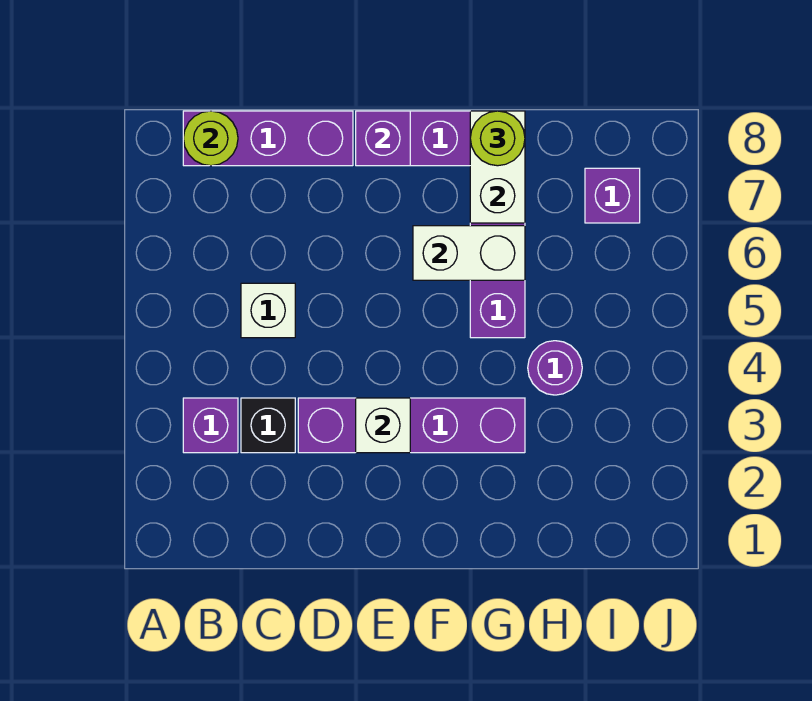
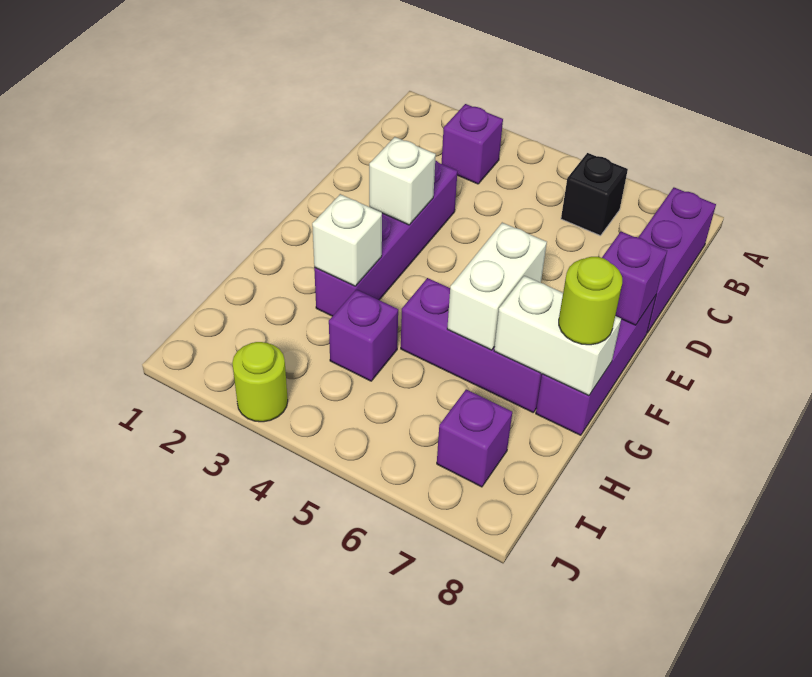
lime 1x1 round brick [183,111,238,166] -> lime 1x1 round brick moved to [232,342,288,422]
black 1x1 brick [241,398,295,453] -> black 1x1 brick moved to [561,153,628,236]
white 1x1 brick [241,283,295,338] -> white 1x1 brick moved to [312,194,382,286]
purple 1x1 round brick [528,341,582,395] -> purple 1x1 brick [329,290,398,381]

